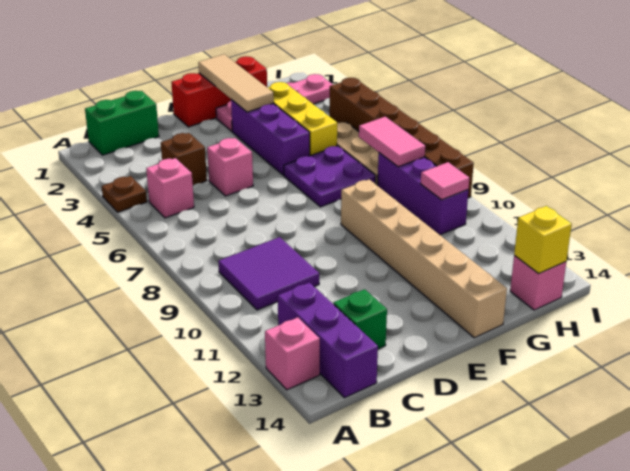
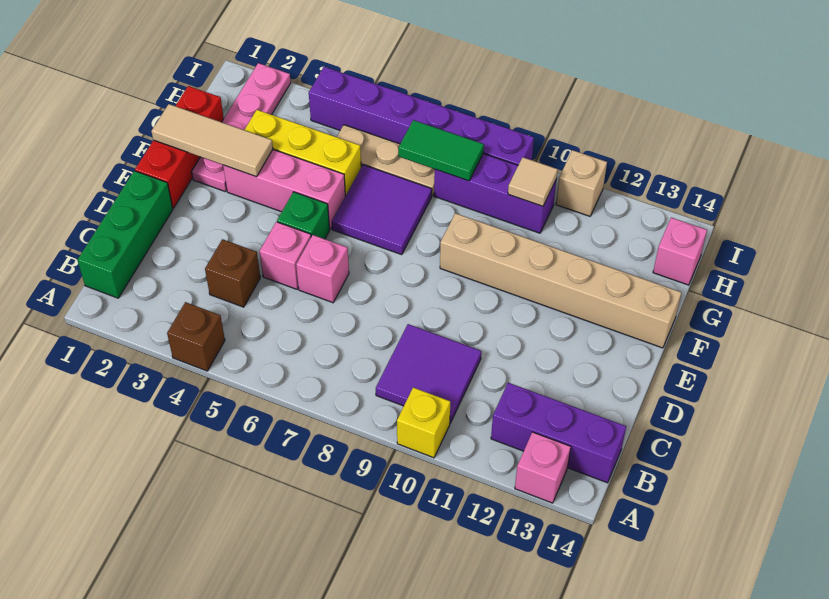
brown 1x1 plate [102,176,147,212] -> brown 1x1 brick [167,302,225,371]
green 1x2 brick [85,91,159,155] -> green 1x3 brick [77,171,173,298]
pink 1x1 brick [146,158,194,218] -> pink 1x1 brick moved to [296,235,349,303]
green 1x1 brick [333,289,387,349] -> green 1x1 brick moved to [277,192,330,239]
purple 1x3 brick [231,100,310,175] -> pink 1x3 brick [223,150,345,229]
purple 2x2 plate [284,146,376,207] -> purple 2x2 tile [332,165,432,255]
pink 1x2 tile [359,117,425,167] -> green 1x2 tile [398,120,484,181]
pink 1x1 tile [421,162,469,200] -> tan 1x1 tile [508,157,558,206]
yellow 1x1 brick [514,206,572,274] -> yellow 1x1 brick moved to [397,387,450,458]
brown 1x6 brick [329,78,474,198] -> purple 1x6 brick [309,67,534,165]
none -> tan 1x1 brick [556,150,607,216]

